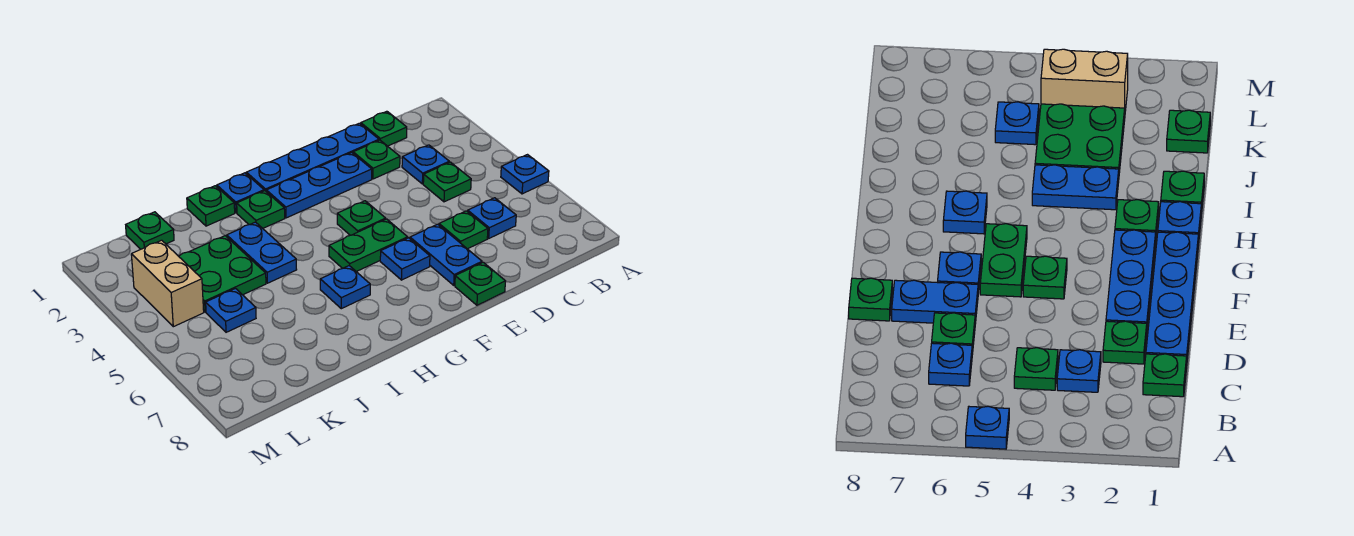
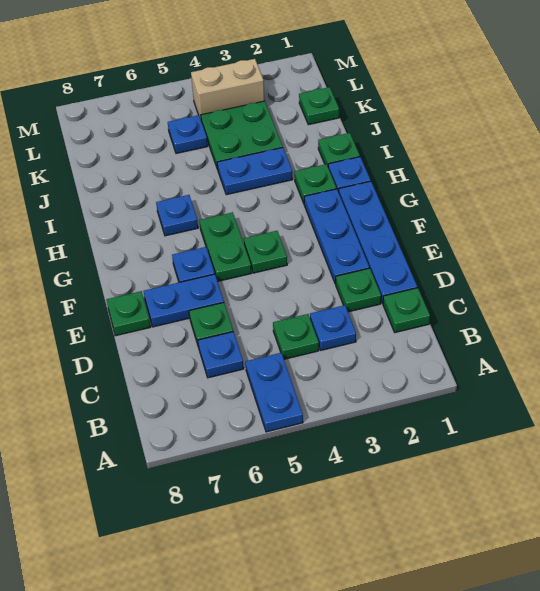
blue 1x1 plate [501,155,549,194] -> blue 1x2 plate [245,353,303,432]

